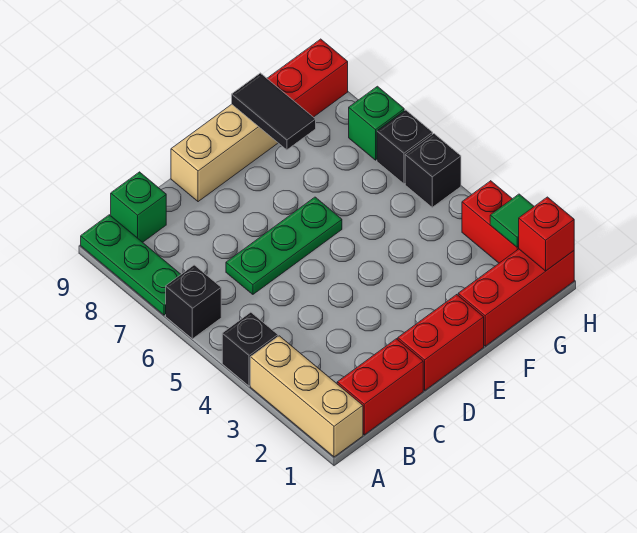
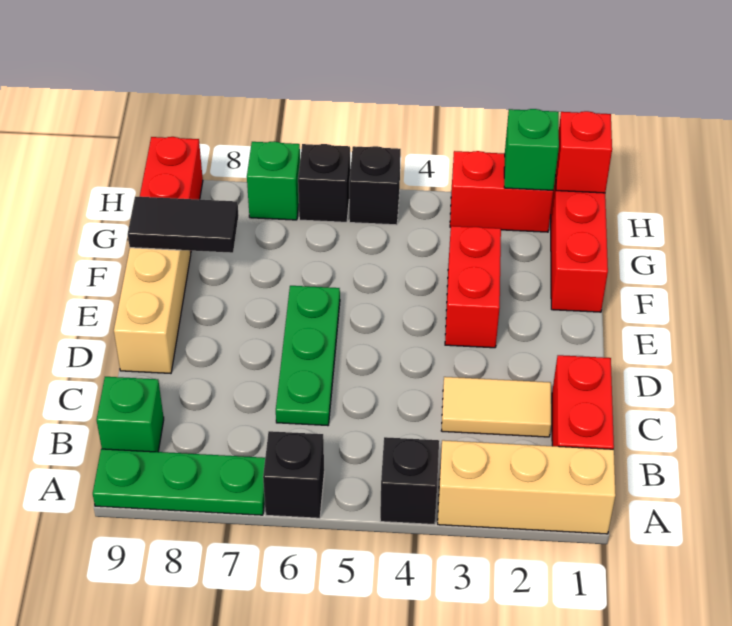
none -> tan 1x2 tile [441,377,551,437]
red 1x2 brick [398,295,484,390] -> red 1x2 brick moved to [445,226,501,348]
green 1x1 tile [490,194,534,247] -> green 1x1 brick [504,109,559,190]

